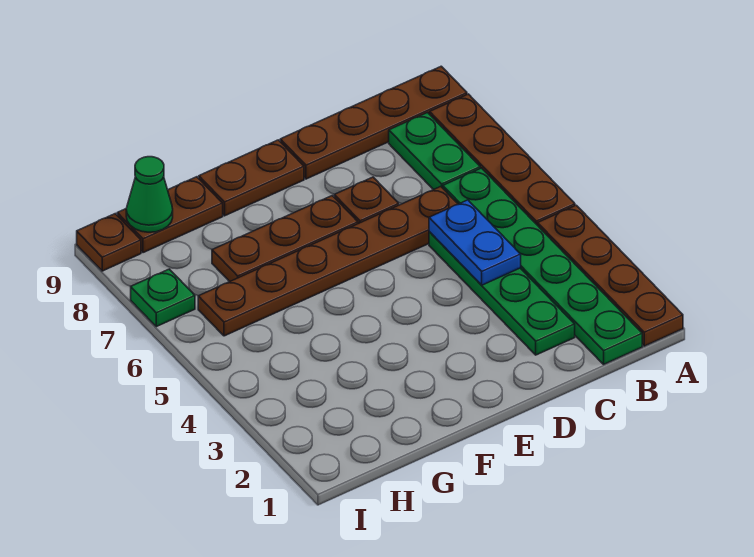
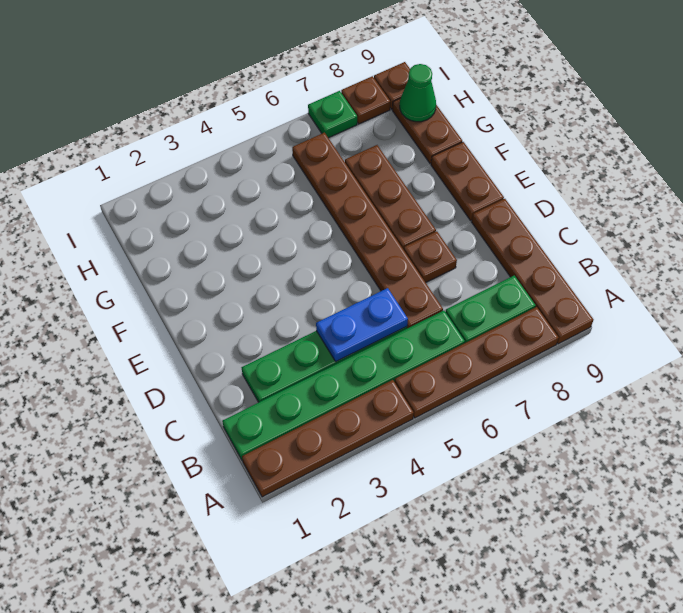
none -> brown 1x1 plate [341,76,390,124]

